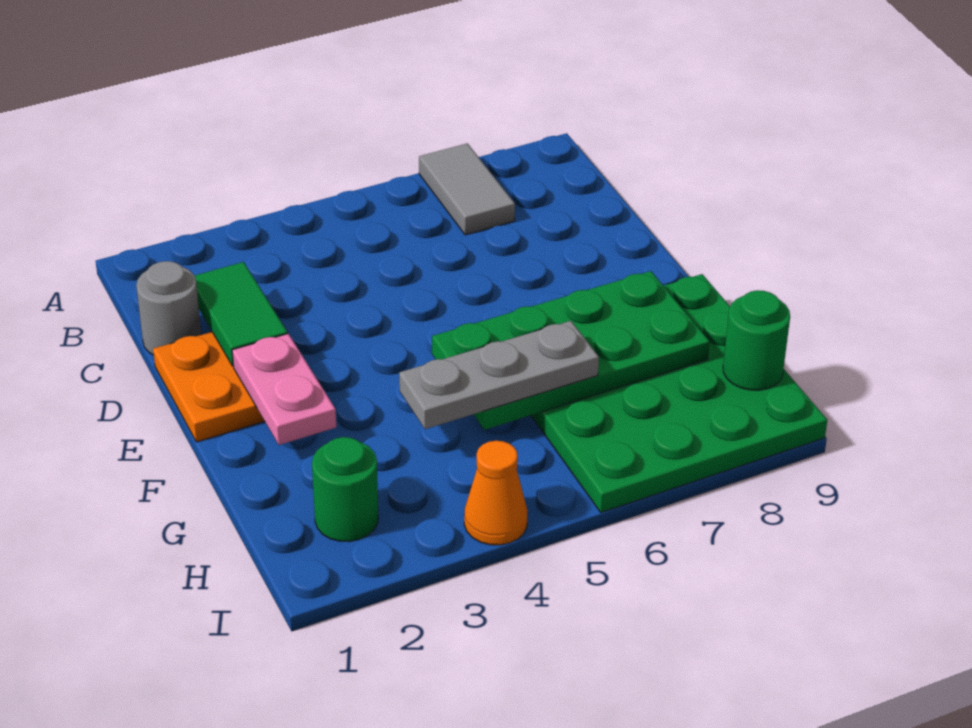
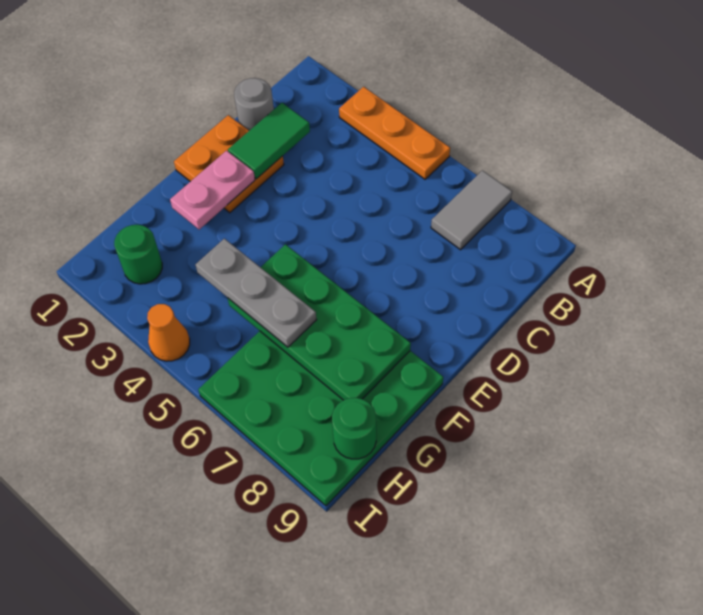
none -> orange 1x3 plate [339,87,450,179]

